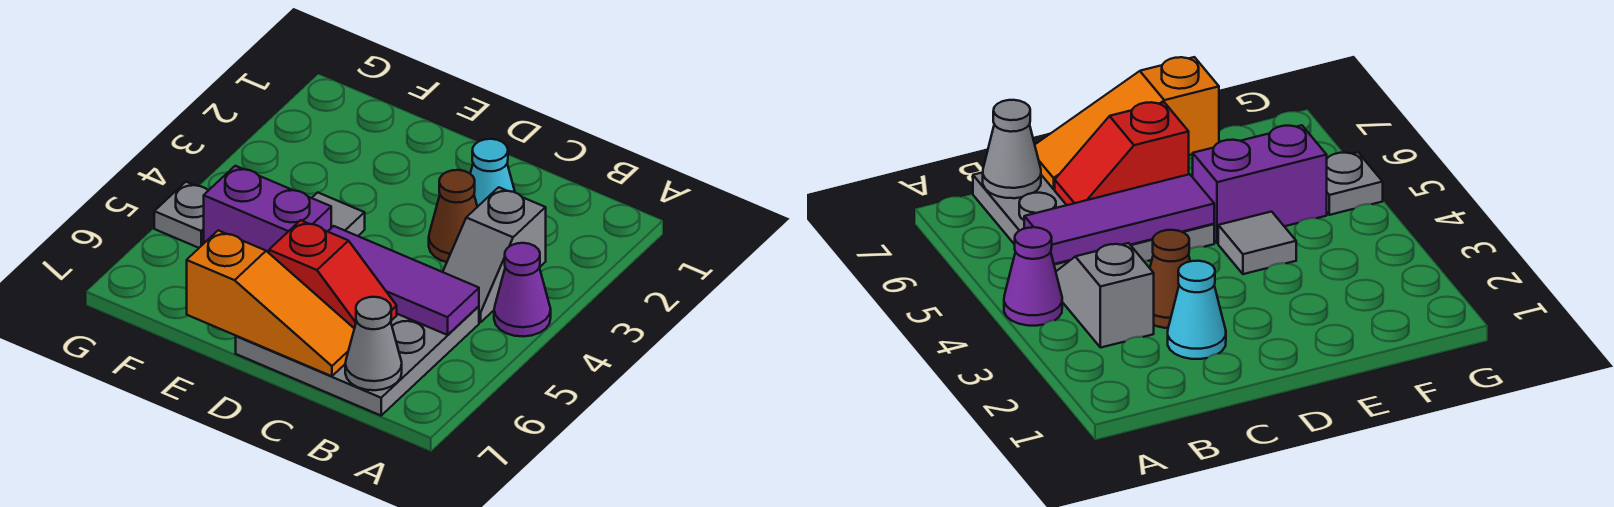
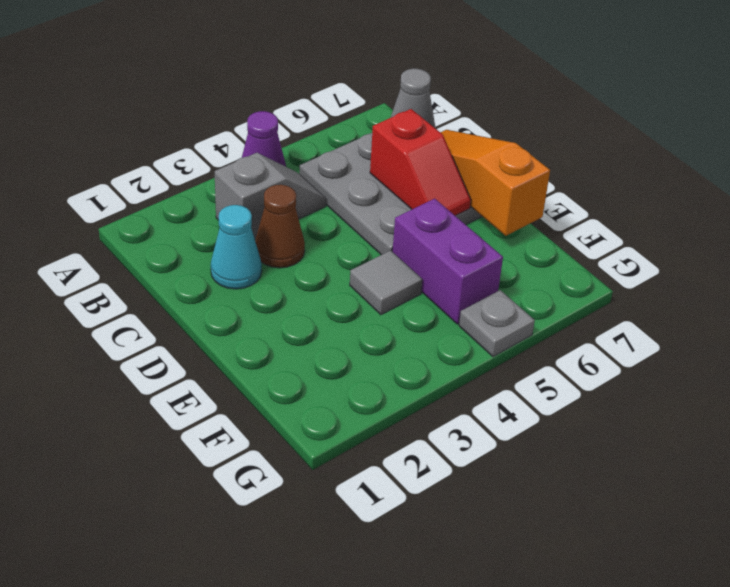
purple 1x3 tile [328,226,479,335] -> none
red 1x2 slope [269,220,397,328] -> red 1x2 slope turned to [370,109,471,216]

